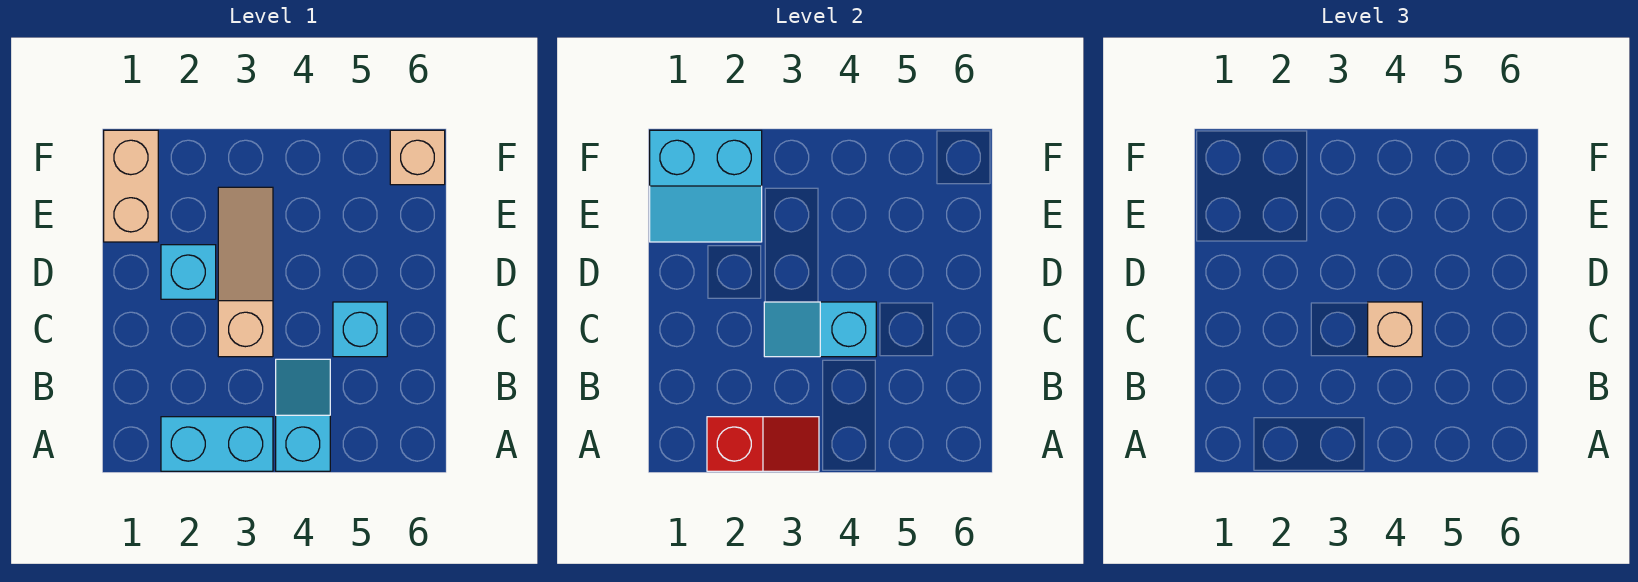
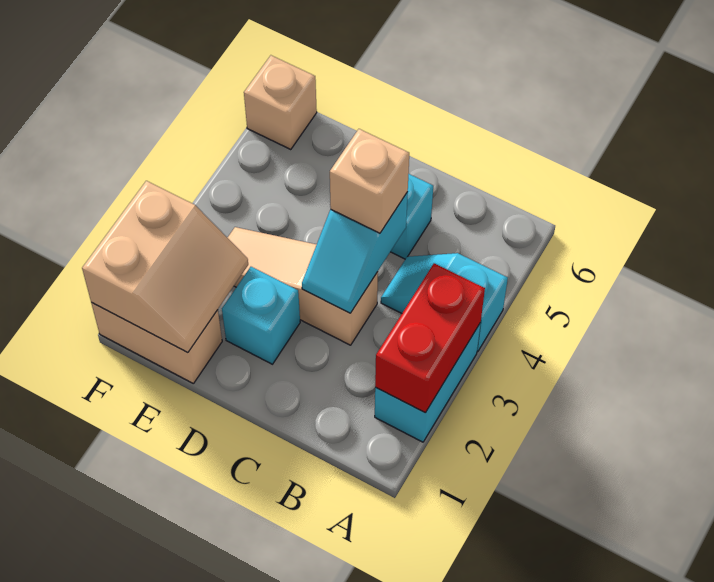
red 1x2 slope [707,417,819,471] -> red 1x2 brick [375,263,485,413]
cyan 2x2 slope [650,130,762,242] -> tan 2x2 slope [82,181,248,353]

